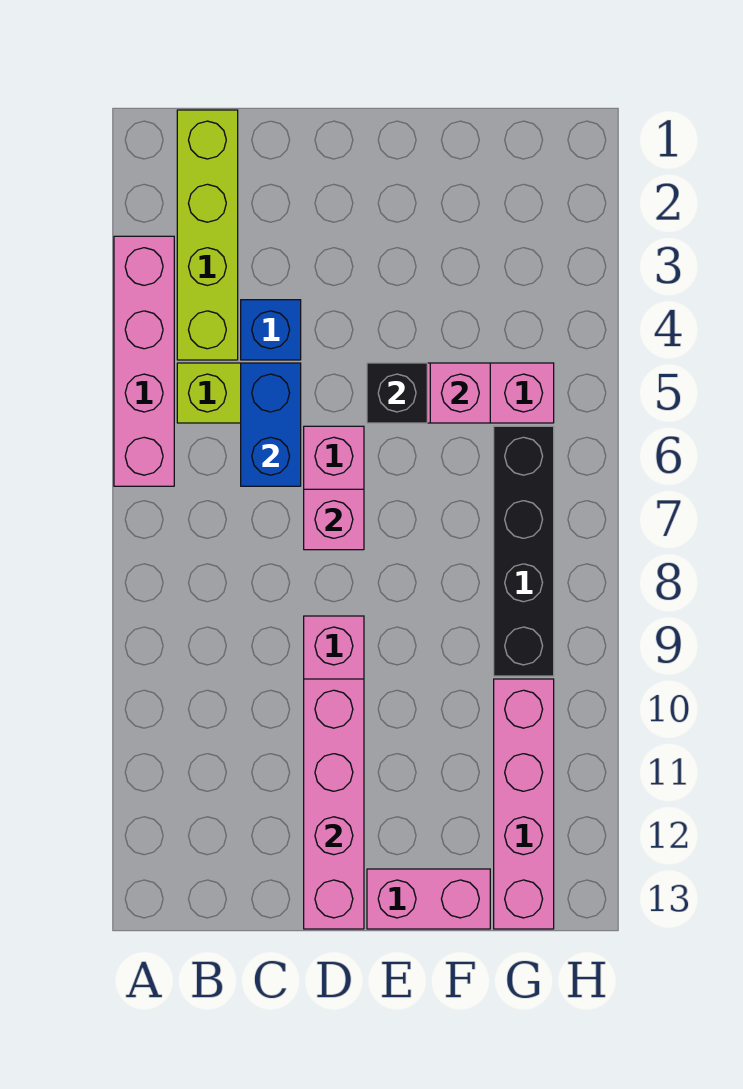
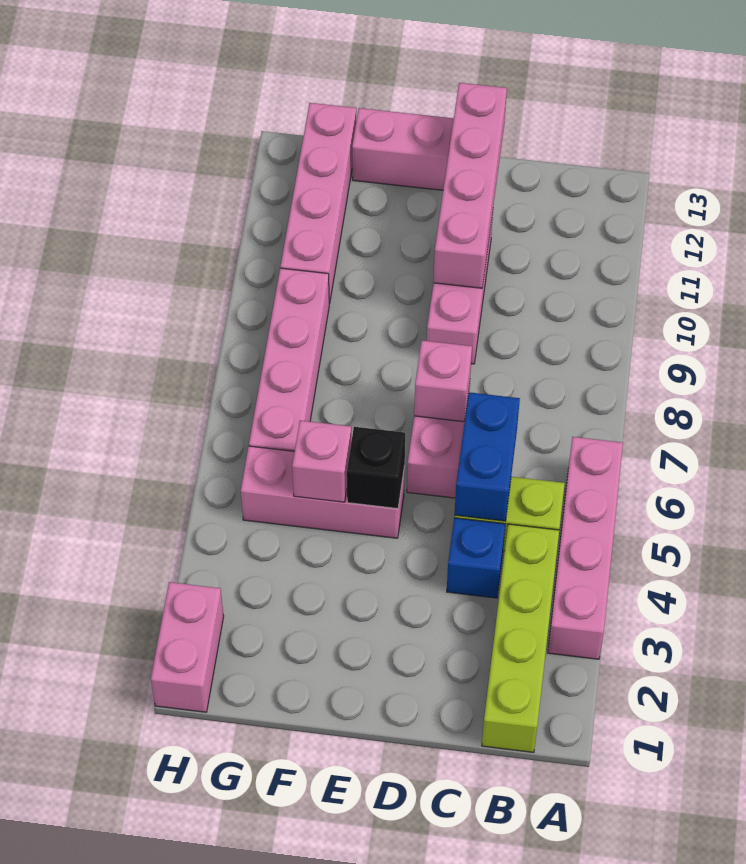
black 1x4 brick [494,426,554,676] -> pink 1x4 brick [249,268,329,451]
none -> pink 1x2 brick [151,582,224,712]

